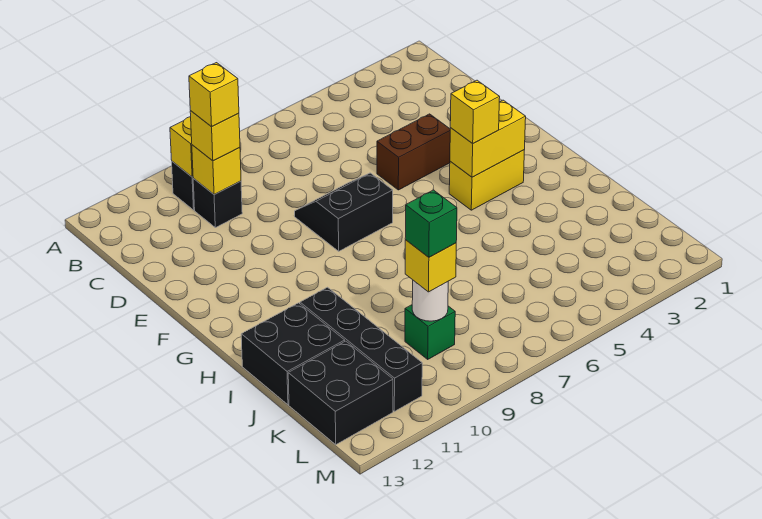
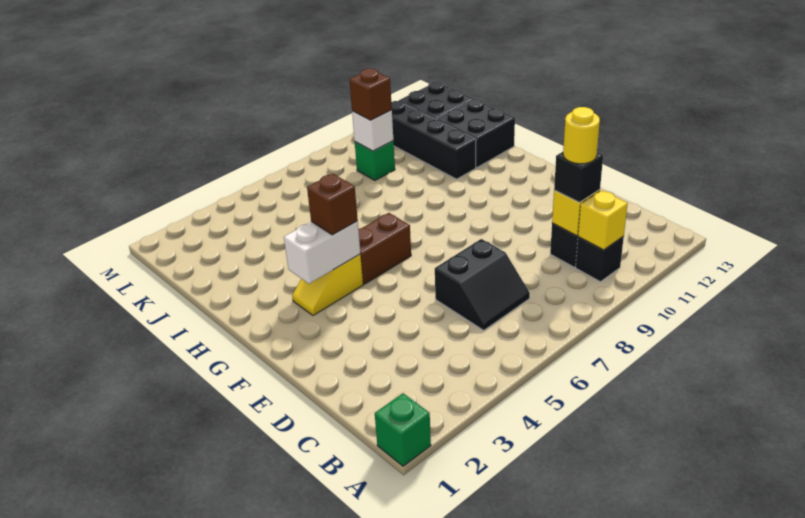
yellow 1x1 brick [190,111,240,161] -> black 1x1 brick [554,152,603,203]
yellow 1x1 brick [189,63,239,127] -> yellow 1x1 round brick [563,107,600,164]
brown 1x2 brick [377,114,450,190] -> brown 1x2 brick moved to [358,213,411,284]
black 2x2 slope [295,173,393,251] -> black 2x2 slope moved to [435,239,530,330]
yellow 1x2 brick [449,150,524,210] -> yellow 1x2 slope [292,254,363,315]
yellow 1x2 brick [450,100,526,177] -> white 1x2 brick [284,221,360,284]
yellow 1x1 brick [450,80,500,144] -> brown 1x1 brick [307,174,358,235]
white 1x1 round brick [412,280,448,321] -> white 1x1 brick [352,110,393,151]
yellow 1x1 brick [405,240,456,292] -> brown 1x1 brick [349,69,392,120]
green 1x1 brick [405,190,457,257] -> green 1x1 brick moved to [375,393,431,466]

